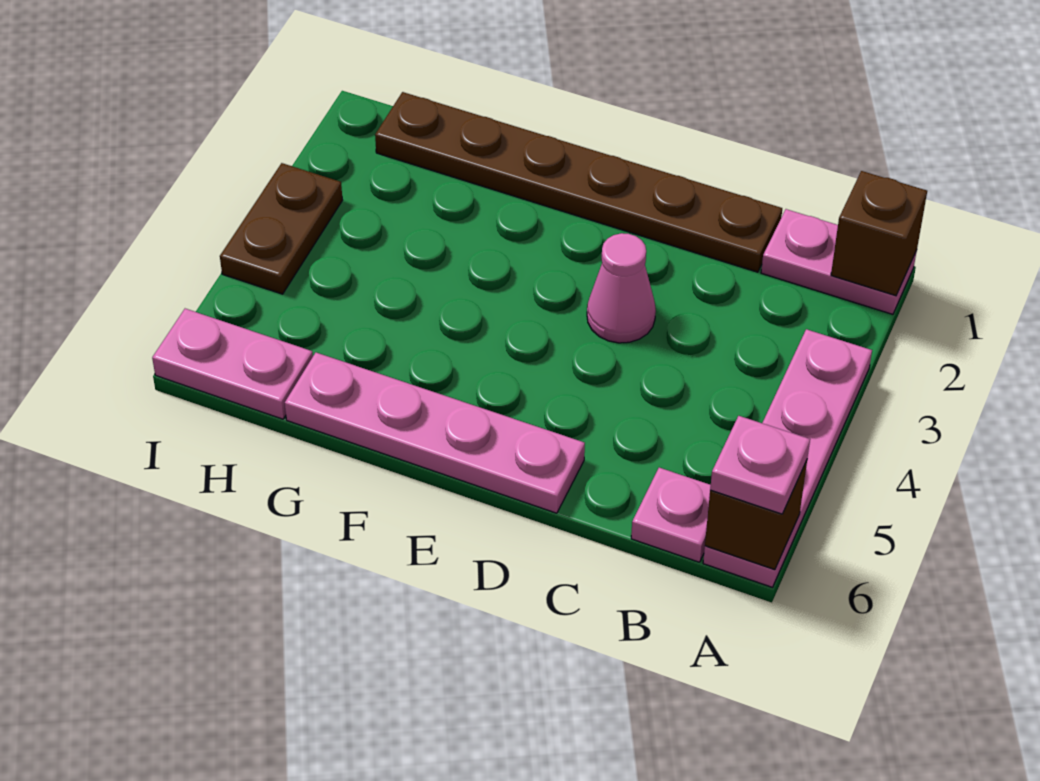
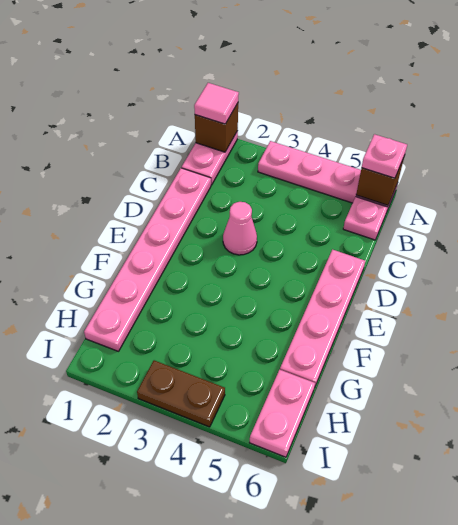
none -> pink 1x1 tile [194,83,239,124]
brown 1x6 plate [375,92,782,272] -> pink 1x6 plate [84,168,211,351]

